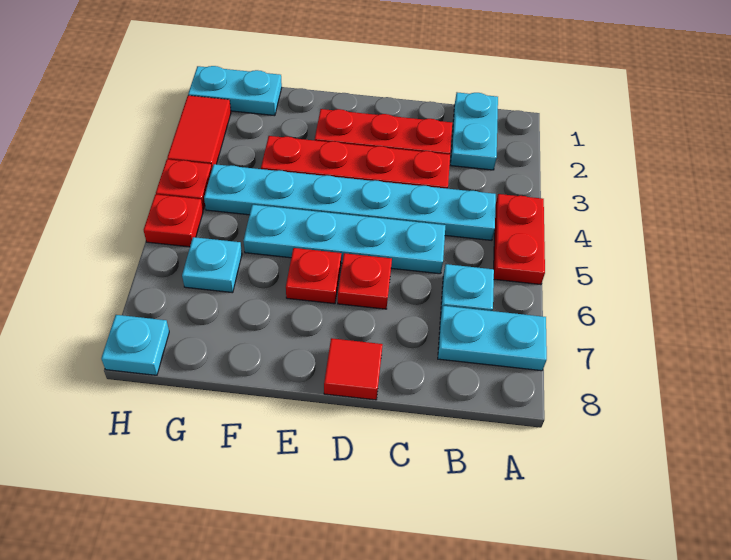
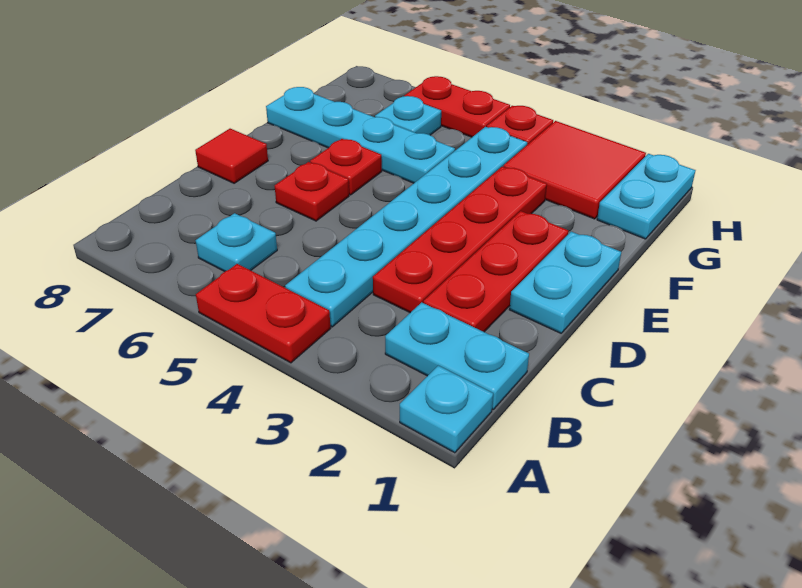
cyan 1x2 plate [438,306,547,371] -> cyan 1x2 plate moved to [509,232,621,333]
cyan 1x4 plate [244,205,445,274] -> cyan 1x4 plate turned to [266,87,455,183]
red 1x2 tile [167,95,231,168] -> red 2x2 tile [503,121,646,219]
red 1x1 plate [144,194,203,247] -> red 1x2 plate [404,76,510,137]
cyan 1x1 plate [101,315,169,375] -> cyan 1x1 plate moved to [400,366,493,453]

